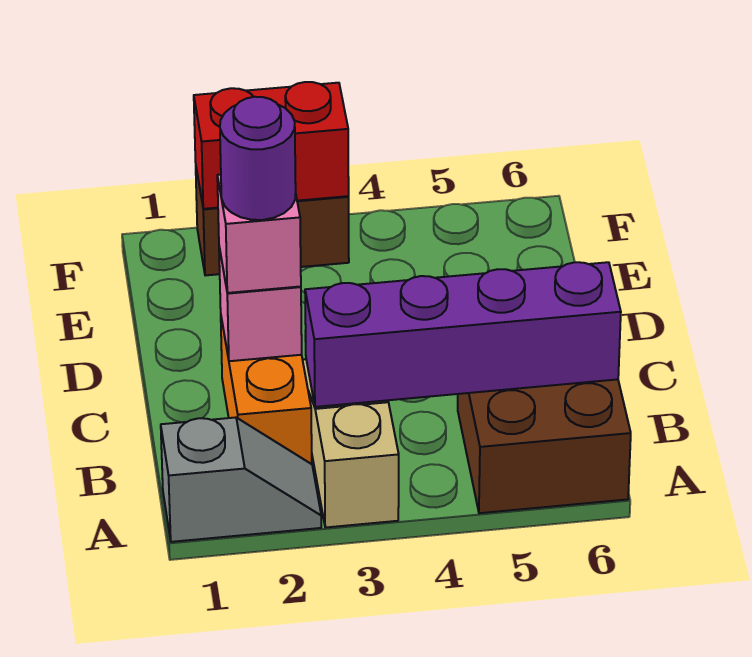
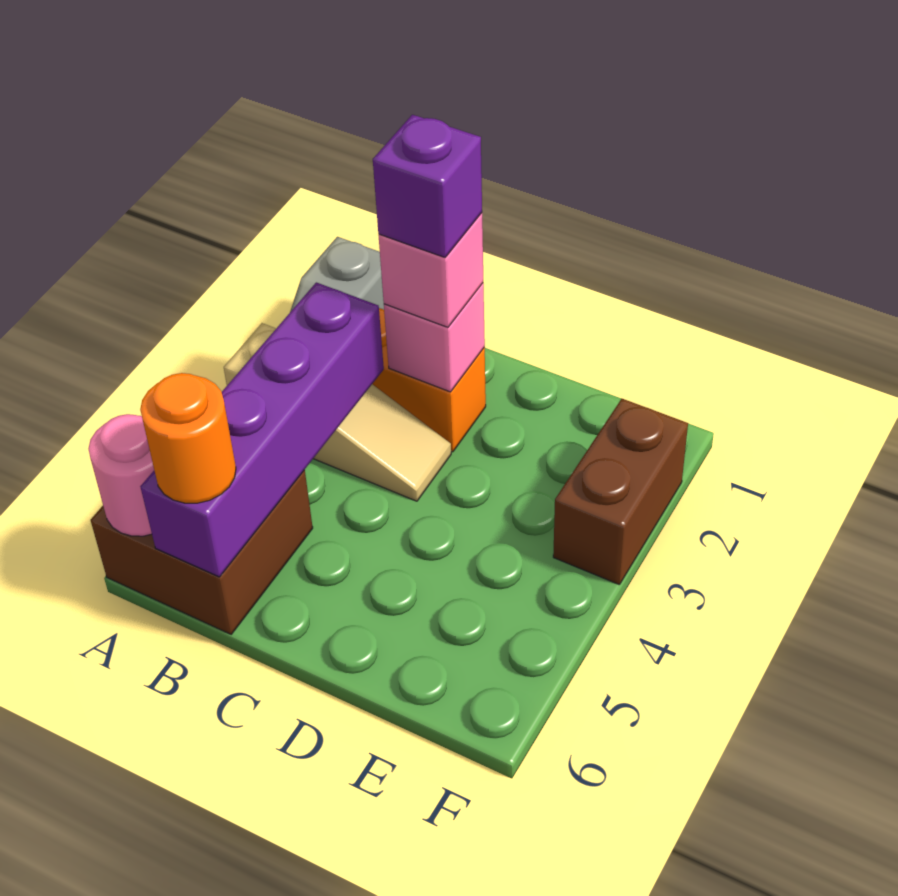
none -> pink 1x1 round brick [88,414,154,536]
none -> orange 1x1 round brick [140,373,236,503]
purple 1x1 round brick [220,97,296,220] -> purple 1x1 brick [373,115,482,257]
red 1x2 brick [194,82,349,209] -> none

